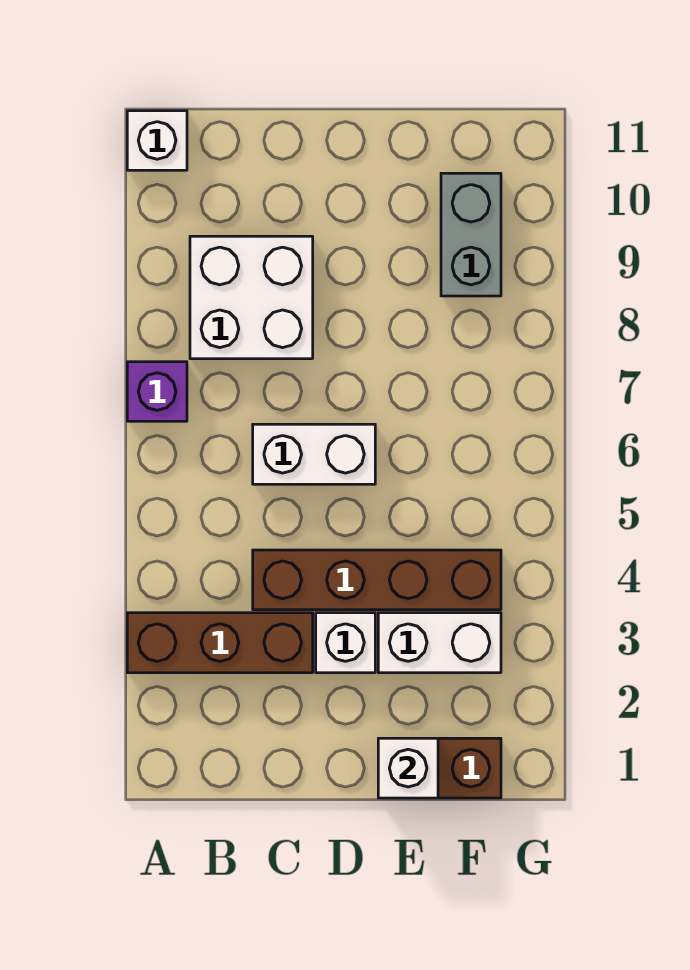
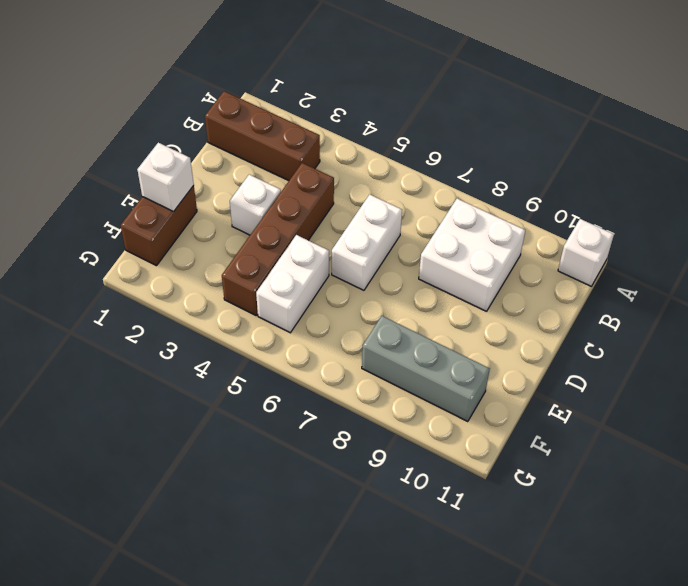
brown 1x3 brick [127,613,313,673] -> brown 1x3 brick turned to [205,91,320,181]
purple 1x1 brick [127,362,187,421] -> none
white 1x2 brick [378,613,501,673] -> white 1x2 brick moved to [256,235,329,333]
grey 1x2 brick [441,173,501,296] -> grey 1x3 brick [362,316,490,422]

